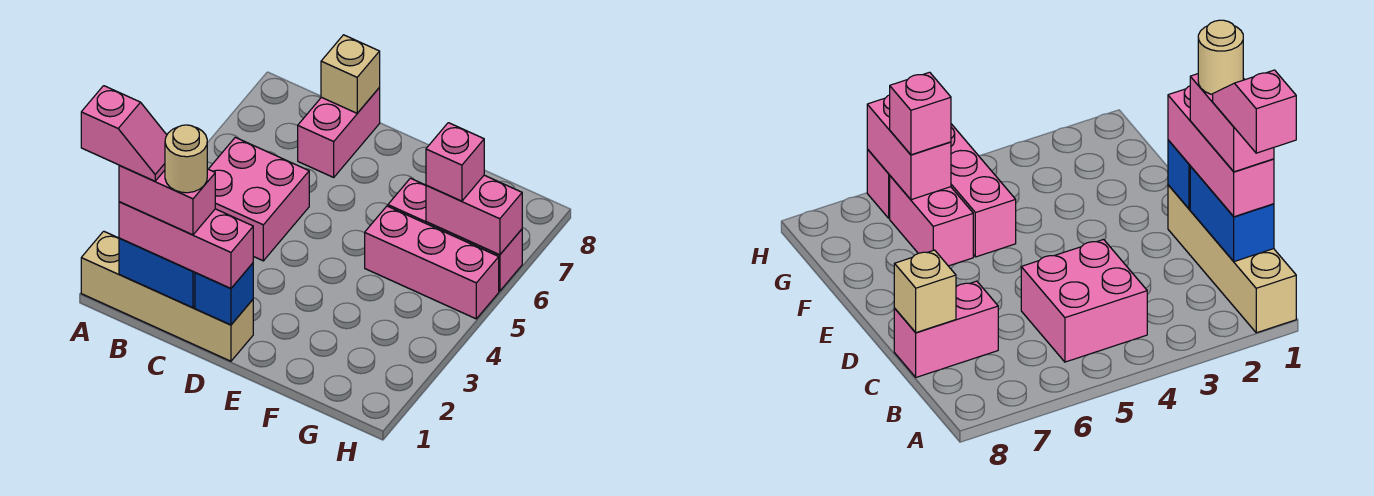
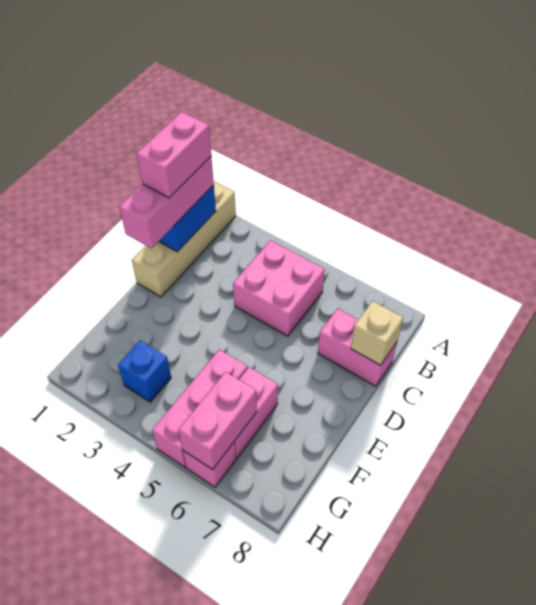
pink 1x2 slope [81,86,167,181] -> none
tan 1x1 round brick [165,125,207,193] -> none
blue 1x1 brick [195,263,253,325] -> blue 1x1 brick moved to [118,340,171,402]
pink 1x1 brick [426,123,484,201] -> none

